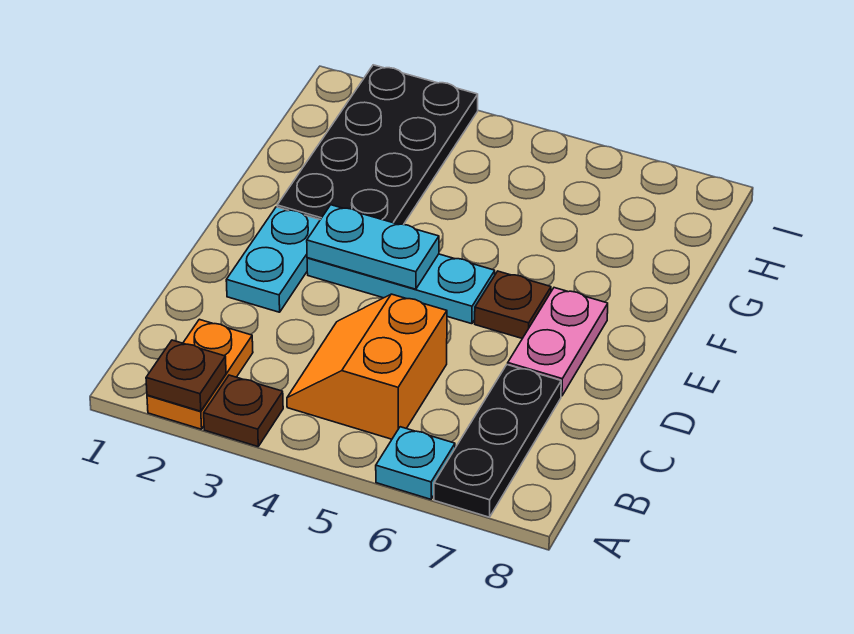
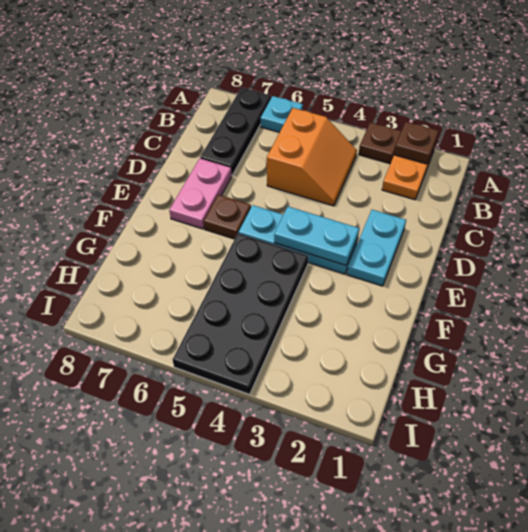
black 2x4 plate [277,65,478,225] -> black 2x4 plate moved to [173,233,308,394]

